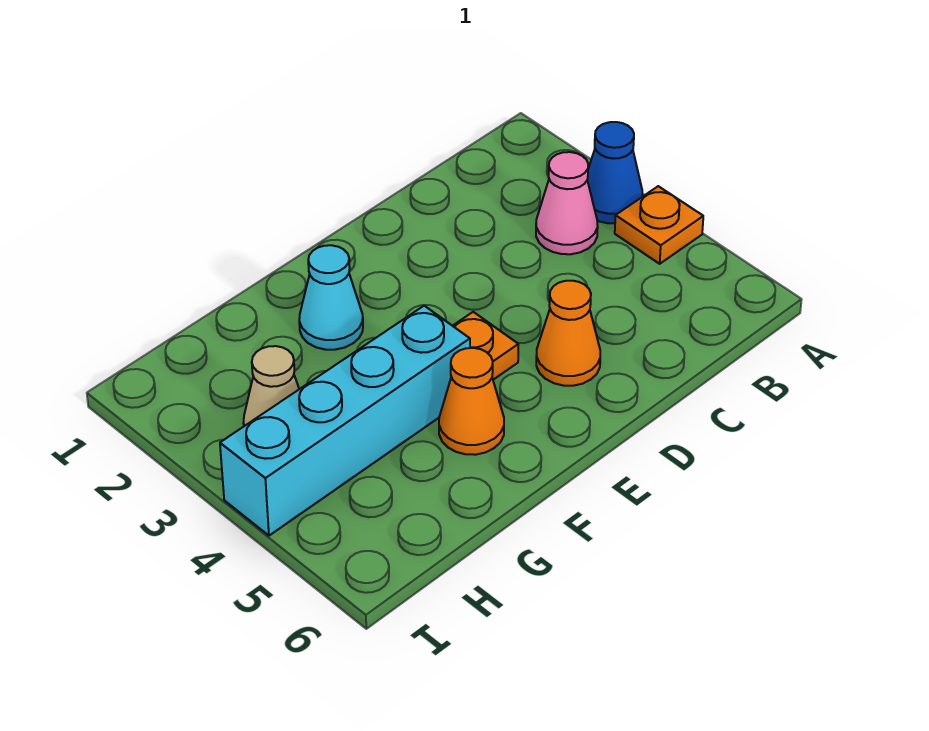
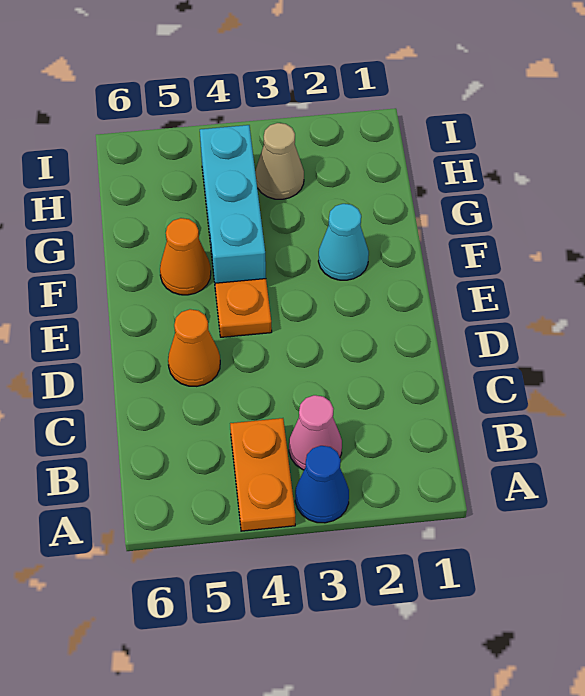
orange 1x1 plate [615,186,703,264] -> orange 1x2 plate [230,418,295,531]
cyan 1x4 brick [220,306,470,536] -> cyan 1x3 brick [200,125,266,291]

